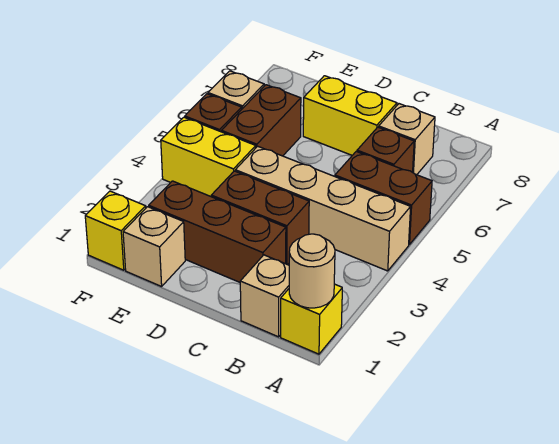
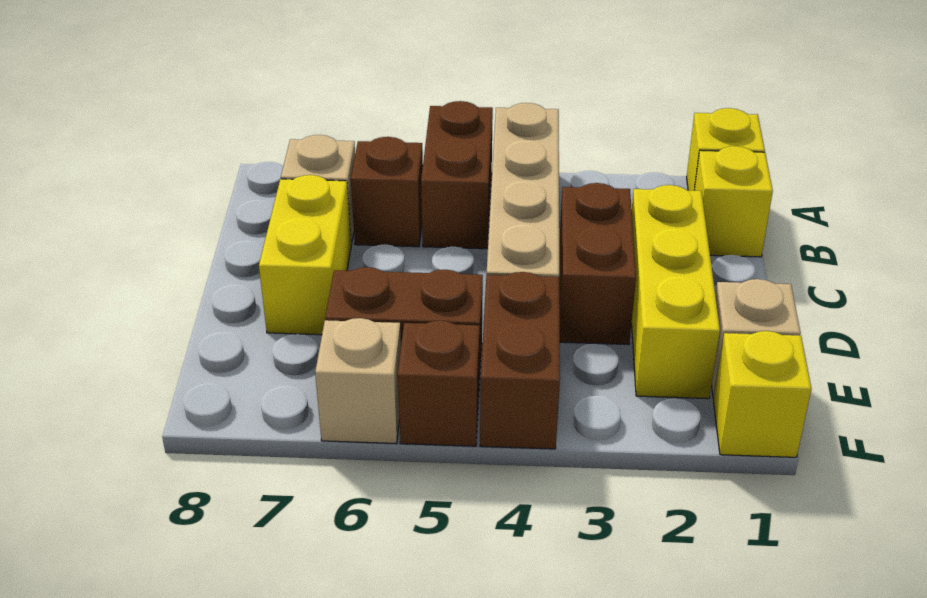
tan 1x1 round brick [289,234,335,308] -> none
tan 1x1 brick [240,255,289,337] -> yellow 1x1 brick [694,146,773,257]
brown 1x3 brick [149,181,286,282] -> yellow 1x3 brick [632,185,720,399]
yellow 1x2 brick [161,117,256,196] -> brown 1x2 brick [480,272,560,449]

